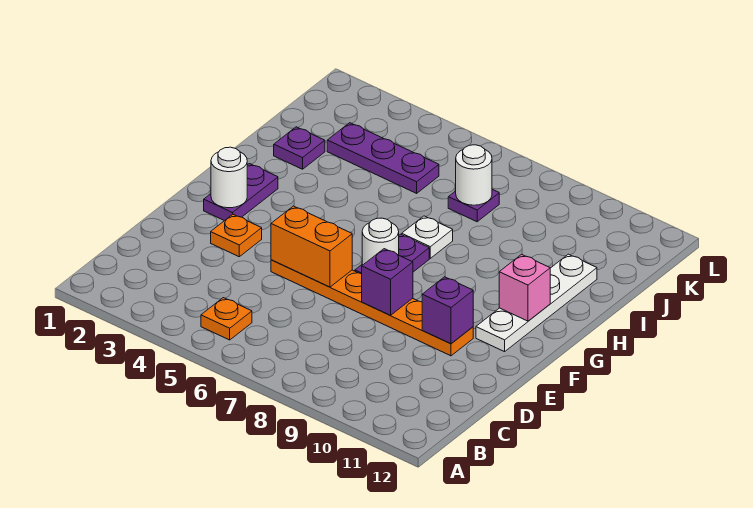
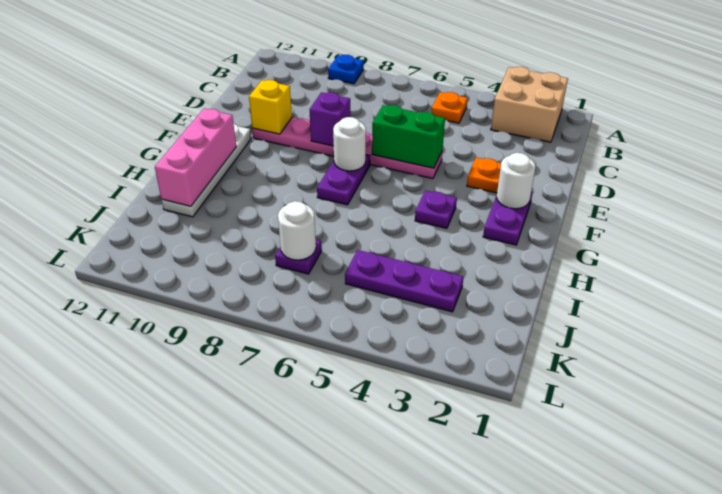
none -> tan 2x2 brick [491,67,568,142]
none -> blue 1x1 plate [328,55,364,84]
orange 1x6 plate [271,260,473,356] -> pink 1x6 plate [252,118,442,179]
orange 1x2 brick [271,206,352,287] -> green 1x2 brick [372,105,445,168]
purple 1x1 brick [422,277,473,344] -> yellow 1x1 brick [249,80,292,134]
pink 1x1 brick [499,254,550,321] -> pink 1x3 brick [155,109,236,206]
white 1x1 plate [402,216,453,258] -> none
purple 1x1 plate [274,127,325,169] -> purple 1x1 plate moved to [415,190,457,228]

